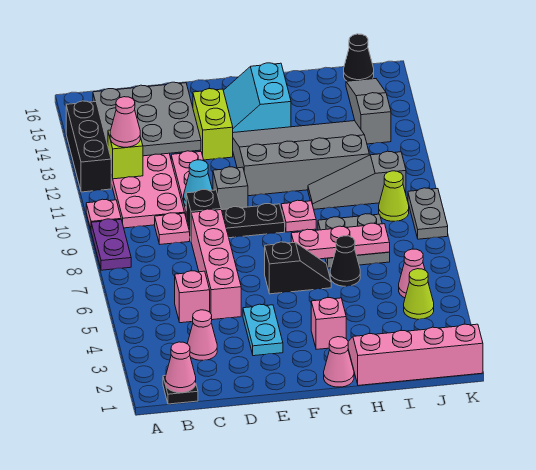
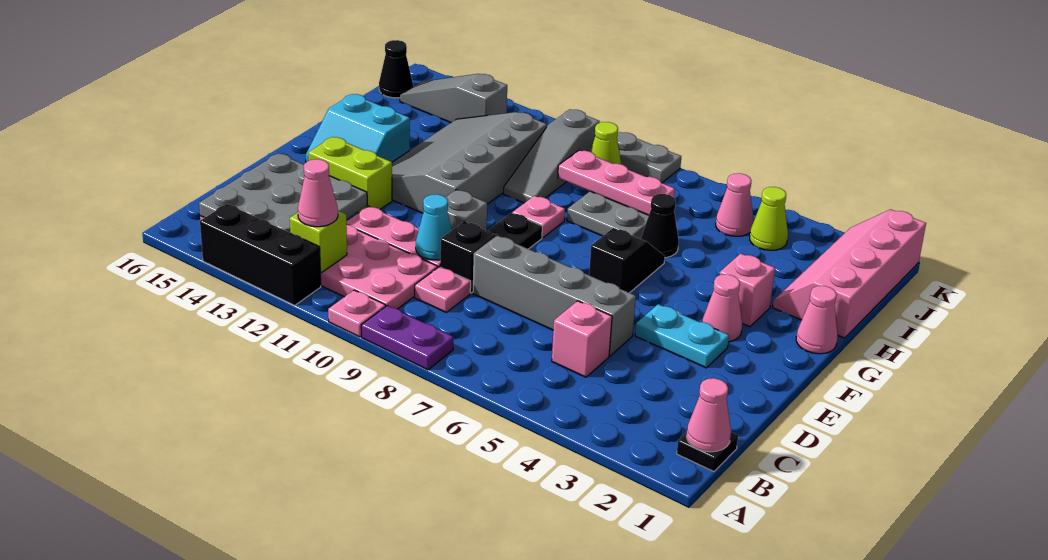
pink 1x1 cone [187,310,217,360] -> pink 1x1 cone moved to [702,274,742,342]
pink 1x4 brick [191,209,241,320] -> grey 1x4 brick [473,236,636,356]
pink 1x3 plate [291,223,390,259] -> pink 1x3 plate turned to [558,150,675,215]

